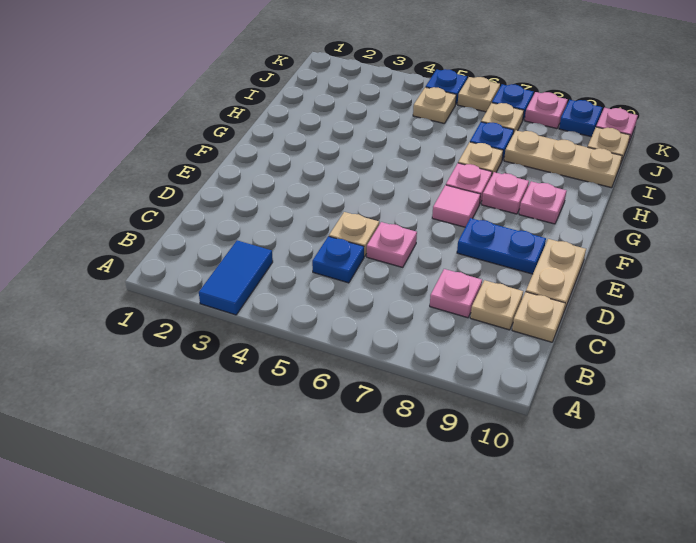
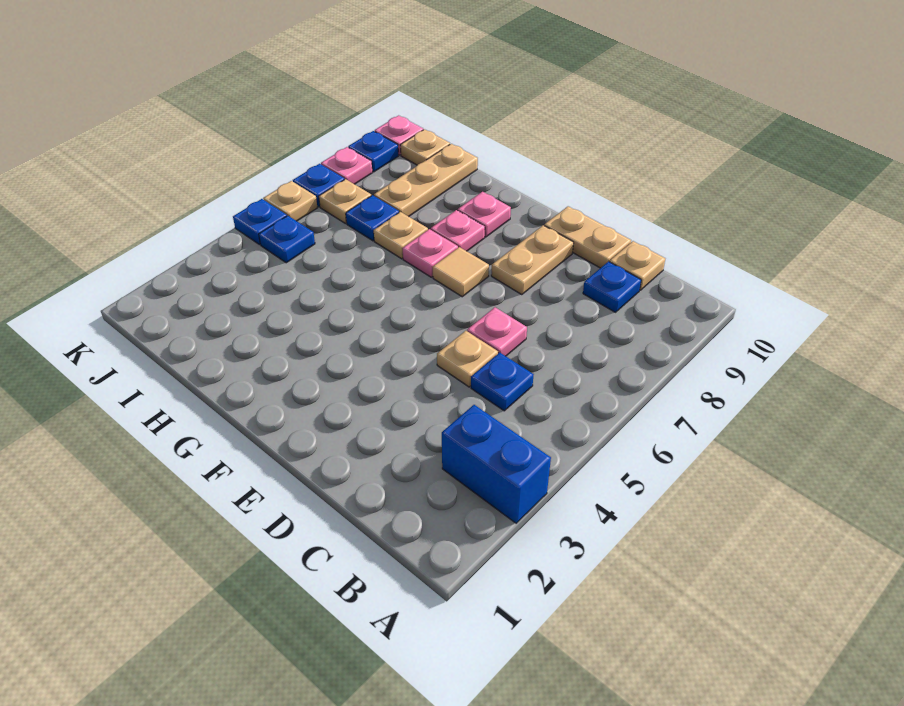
blue 1x2 tile [199,240,273,315] -> blue 1x2 brick [442,405,551,523]
pink 1x1 plate [430,269,482,318] -> none
tan 1x1 plate [470,280,523,330] -> blue 1x1 plate [583,262,641,312]
blue 1x2 plate [457,218,546,274] -> tan 1x2 plate [491,225,574,295]
pink 1x1 tile [432,185,480,227] -> tan 1x1 tile [433,247,489,297]
tan 1x1 plate [413,87,456,124] -> blue 1x1 plate [259,216,315,263]

